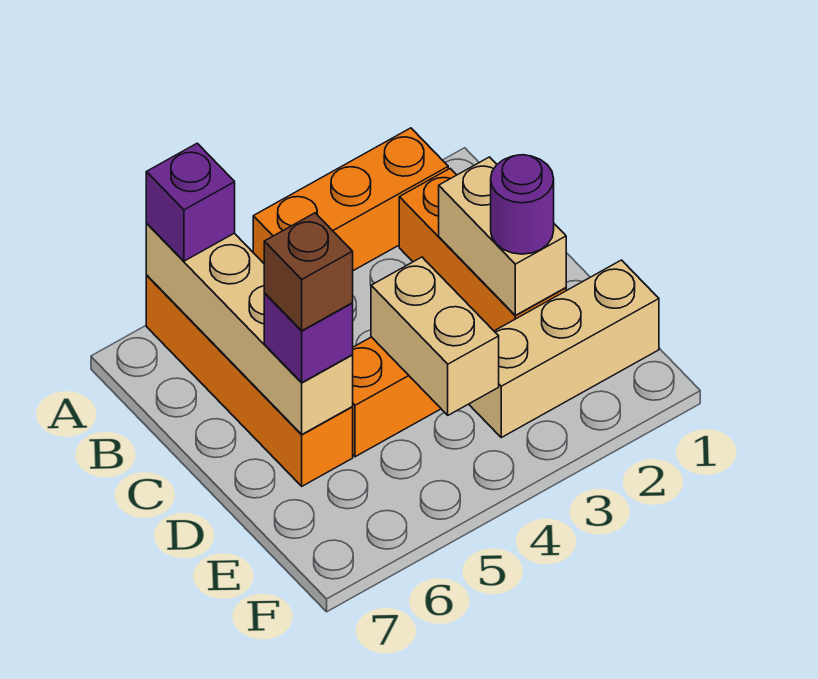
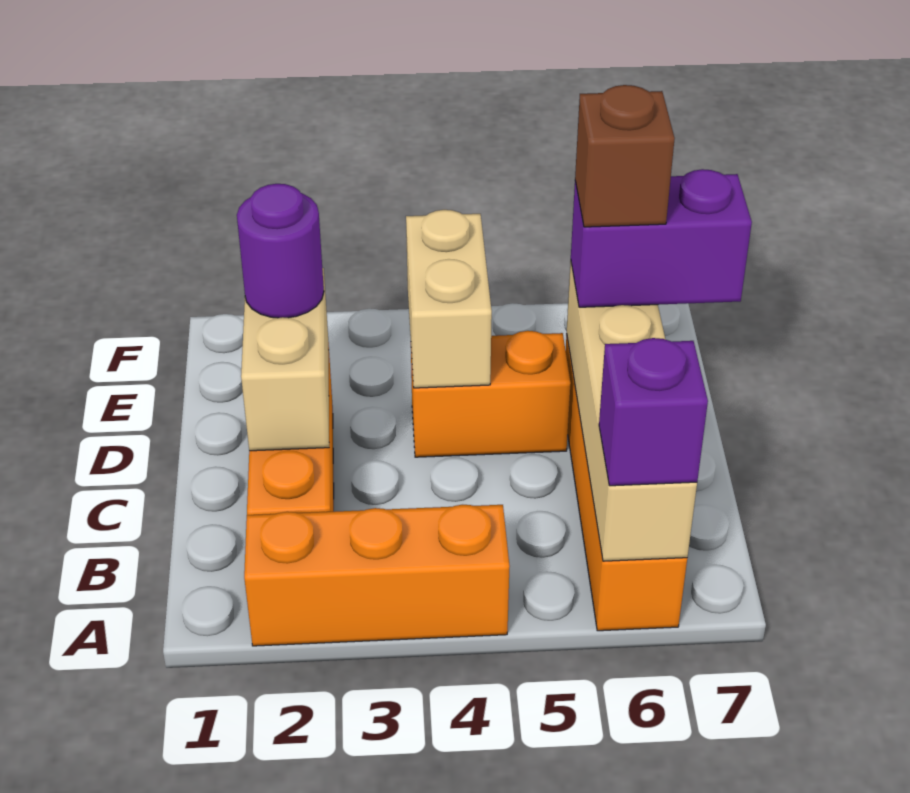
purple 1x1 brick [264,293,353,383] -> purple 1x2 brick [571,169,752,307]
tan 1x3 brick [469,260,659,437] -> none

